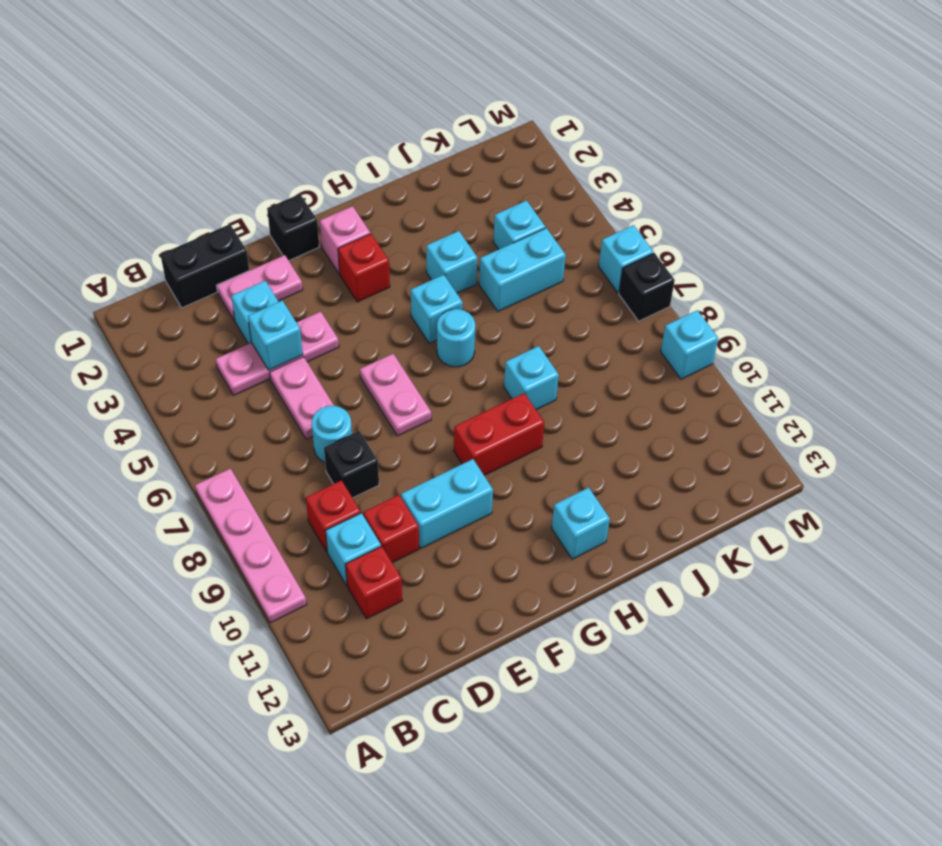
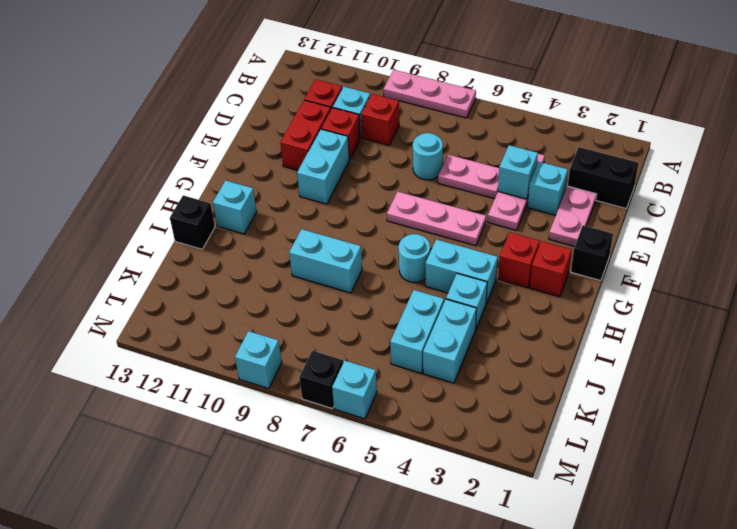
pink 1x4 plate [195,469,307,623] -> pink 1x3 plate [384,70,476,118]
black 1x2 brick [160,224,249,308] -> black 1x2 brick turned to [568,147,638,208]
black 1x1 brick [324,431,379,498] -> black 1x1 brick moved to [170,195,215,249]
pink 1x2 plate [360,354,431,436] -> pink 1x3 plate [387,192,486,246]
pink 1x1 brick [320,206,370,274] -> red 1x1 brick [530,241,572,297]
red 1x2 brick [454,393,544,475] -> red 1x2 brick moved to [280,100,331,170]
cyan 1x1 brick [411,275,463,343] -> cyan 1x2 brick [425,239,498,304]
cyan 1x1 brick [504,346,559,409] -> cyan 1x2 brick [289,229,362,293]
cyan 1x1 brick [493,201,545,249] -> cyan 1x2 brick [423,299,476,383]

